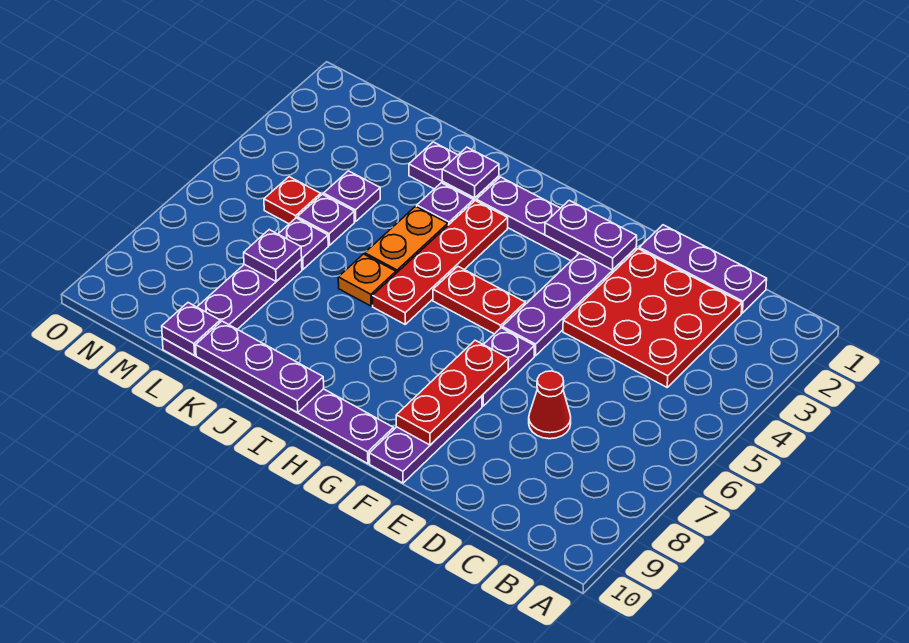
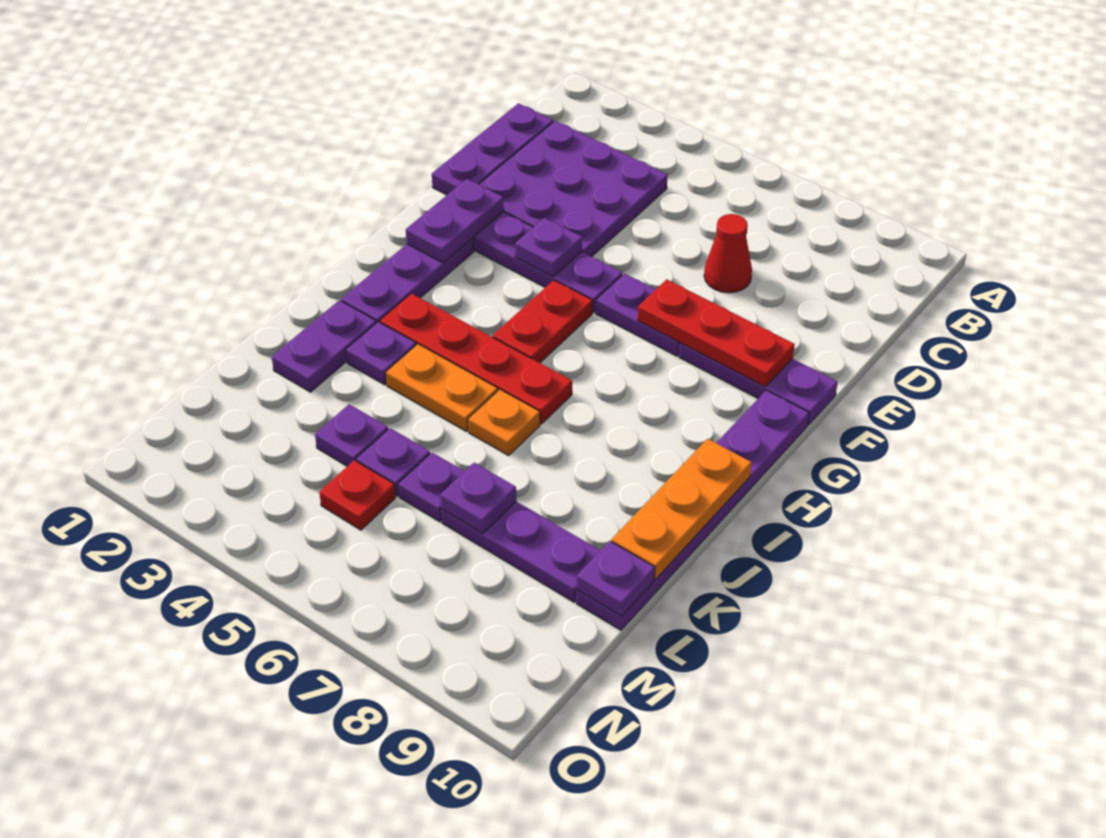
red 3x3 plate [563,249,742,387] -> purple 3x3 plate [480,121,668,257]
purple 1x3 plate [196,321,324,413] -> orange 1x3 plate [611,439,752,579]
purple 1x1 plate [442,147,499,198] -> purple 1x1 plate moved to [515,218,582,277]

